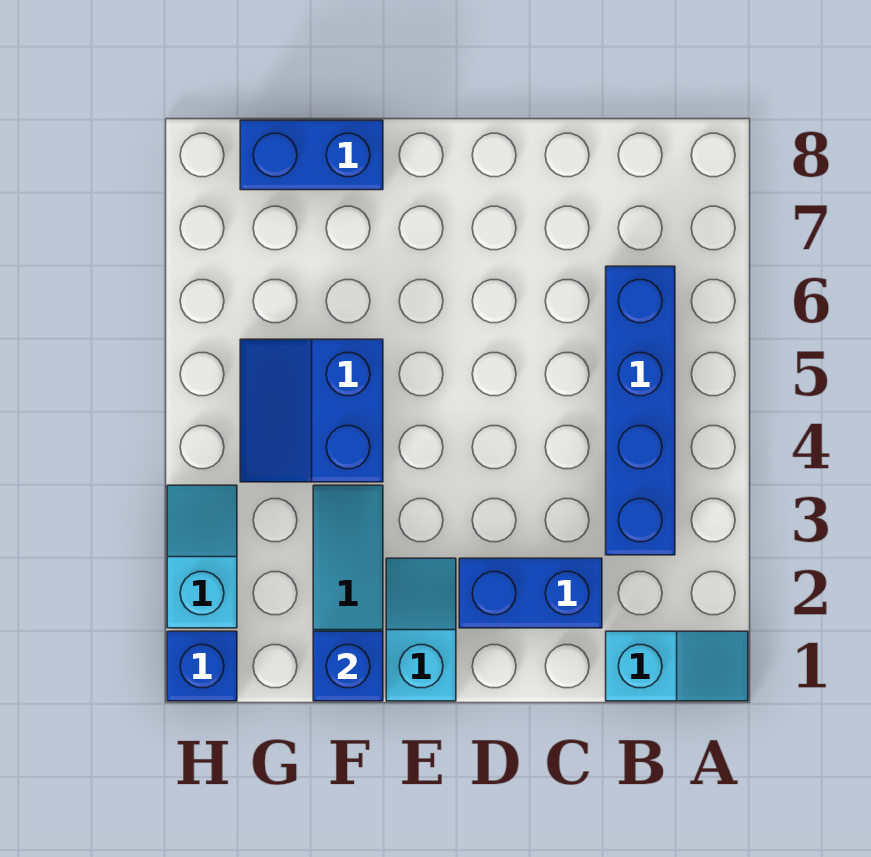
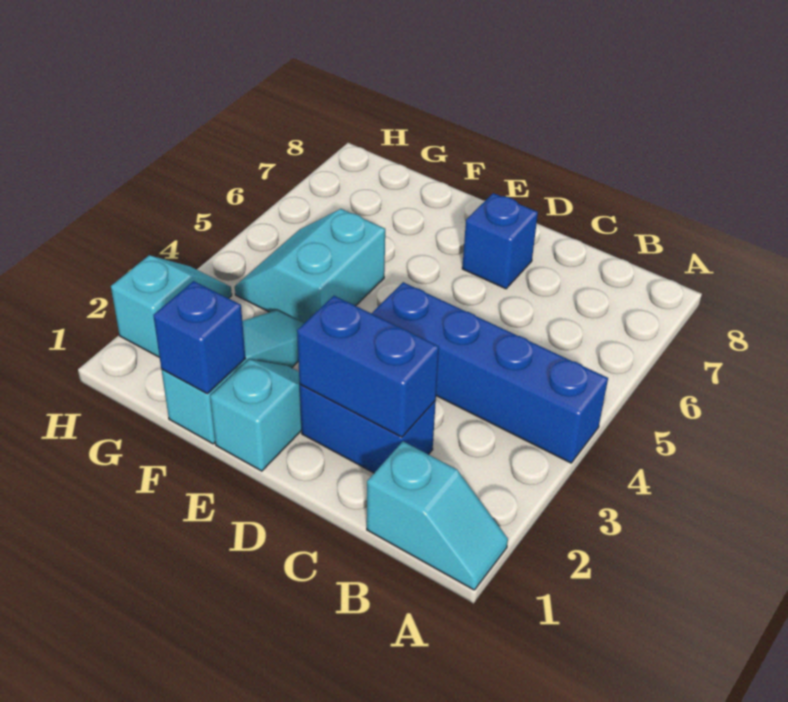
blue 1x4 brick [606,266,675,555] -> blue 1x4 brick turned to [372,282,608,463]
blue 2x2 slope [240,339,383,482] -> cyan 2x2 slope [235,209,385,323]
blue 1x2 brick [240,120,383,190] -> blue 1x2 brick moved to [297,296,439,437]
blue 1x1 brick [167,631,237,701] -> blue 1x1 brick moved to [462,193,538,289]

